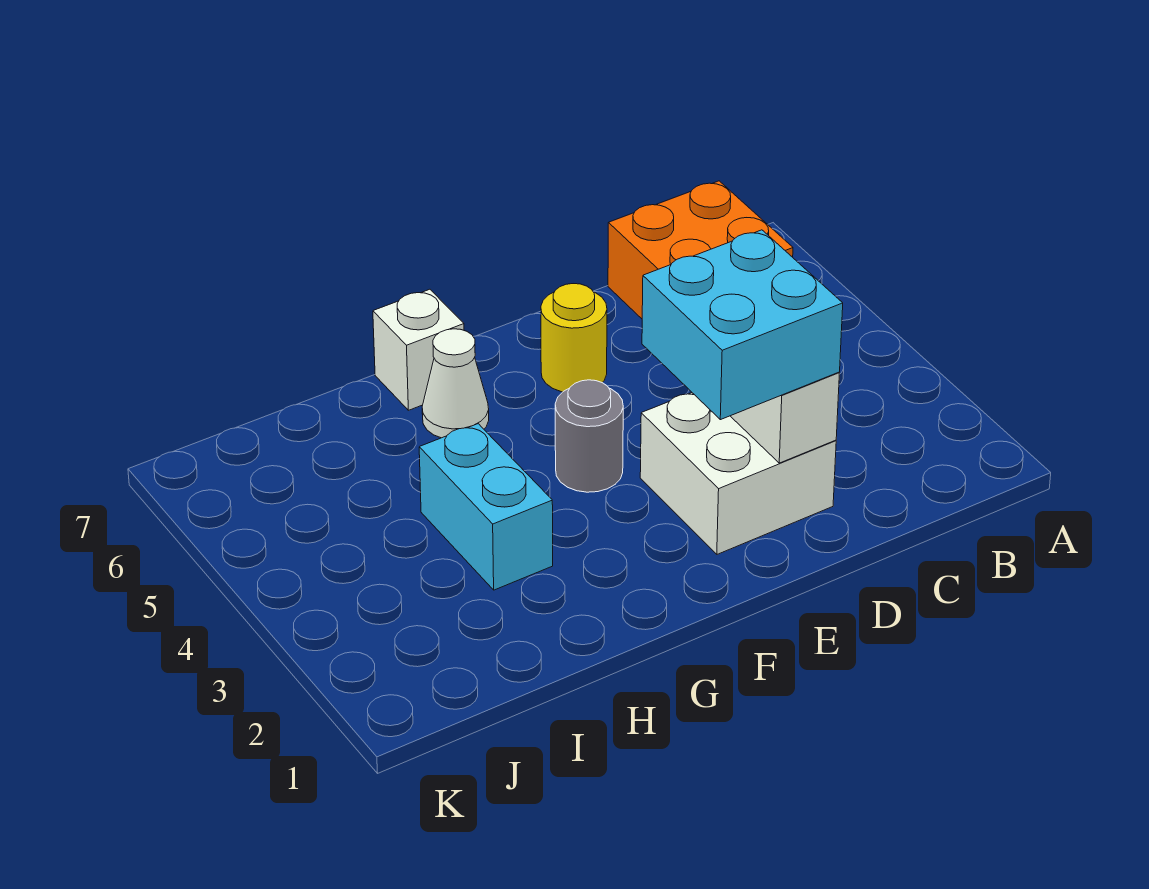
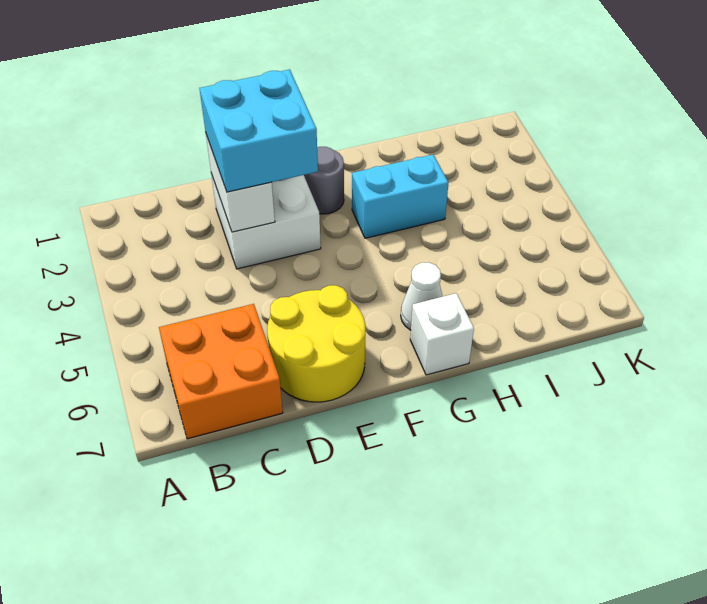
yellow 1x1 round brick [541,284,607,392] -> yellow 2x2 round brick [267,285,365,402]
grey 1x1 round brick [555,380,623,492] -> grey 1x1 round brick moved to [304,147,344,214]
cyan 1x2 brick [419,424,553,590] -> cyan 1x2 brick turned to [352,155,449,238]

